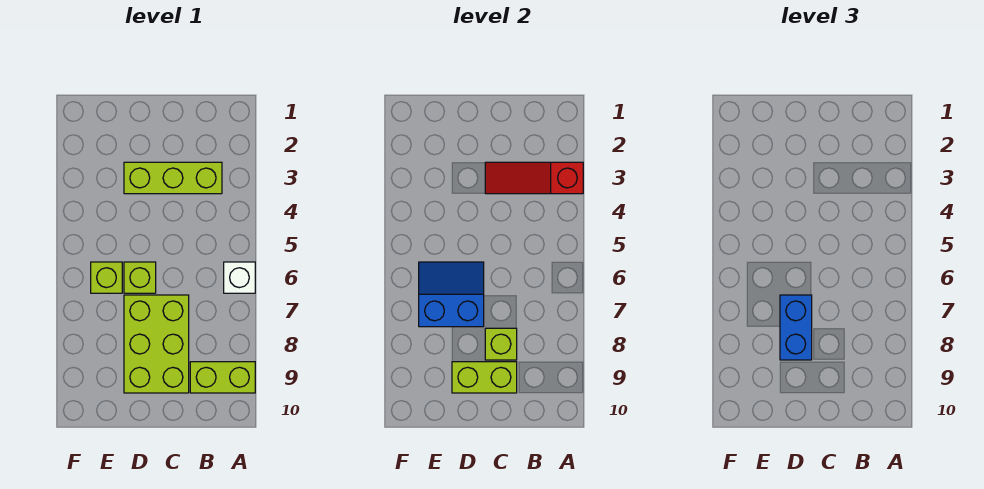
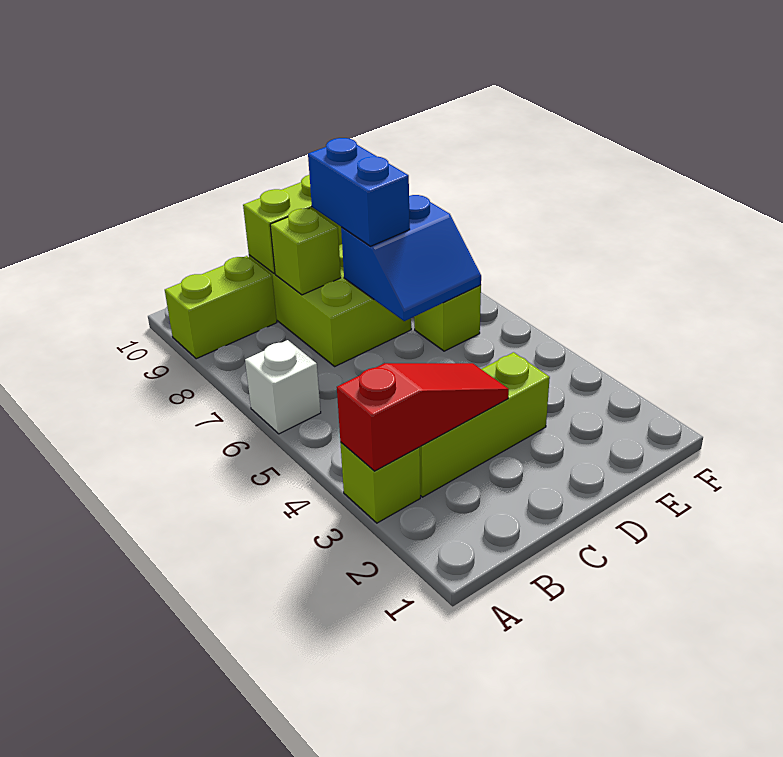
lime 1x1 brick [124,262,156,293] -> lime 1x1 brick moved to [341,443,420,523]

